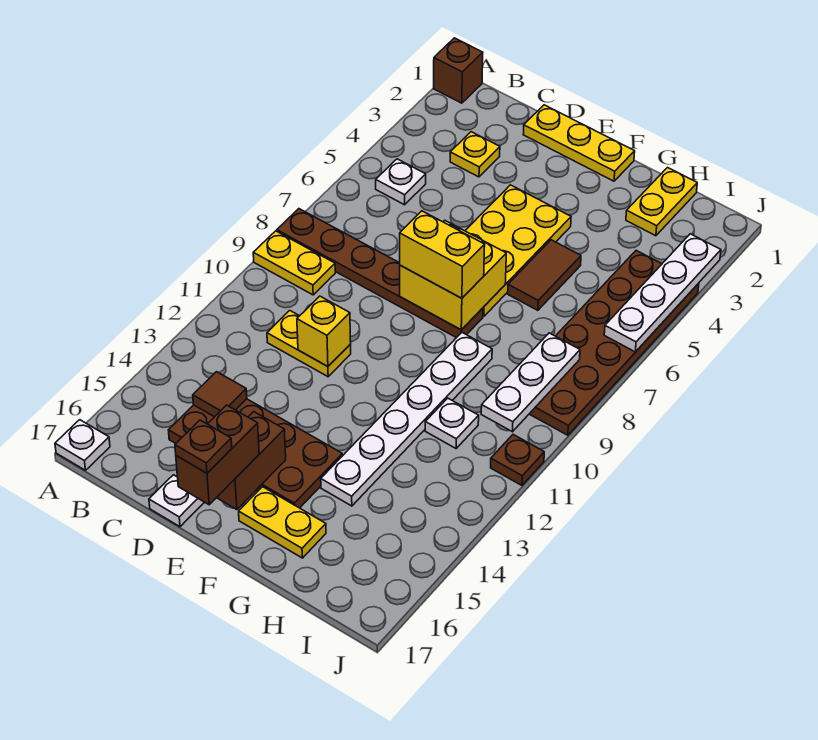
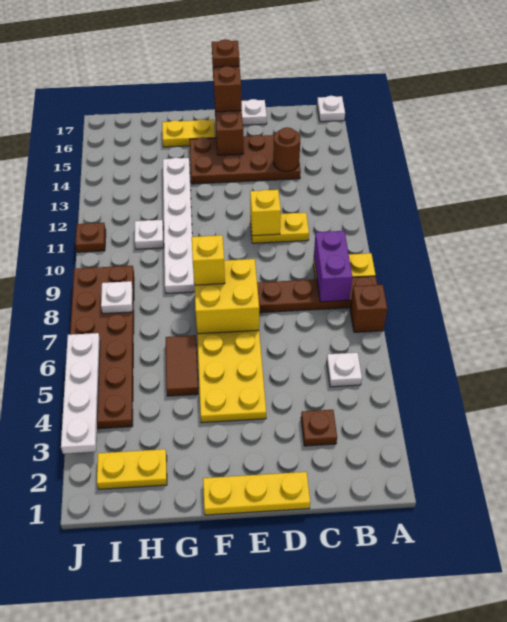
brown 1x1 brick [434,38,483,103] -> brown 1x1 brick moved to [350,285,387,332]
none -> purple 1x2 brick [314,231,352,302]
yellow 1x1 plate [450,132,500,177] -> brown 1x1 plate [301,410,337,446]
brown 1x1 tile [193,372,247,417] -> brown 1x1 round brick [273,127,301,171]
yellow 1x2 brick [400,211,485,298] -> yellow 1x1 brick [192,235,225,285]
yellow 1x2 plate [626,168,697,236] -> yellow 1x2 plate turned to [97,449,167,489]
white 1x3 plate [481,333,580,432] -> white 1x1 plate [101,281,133,314]

